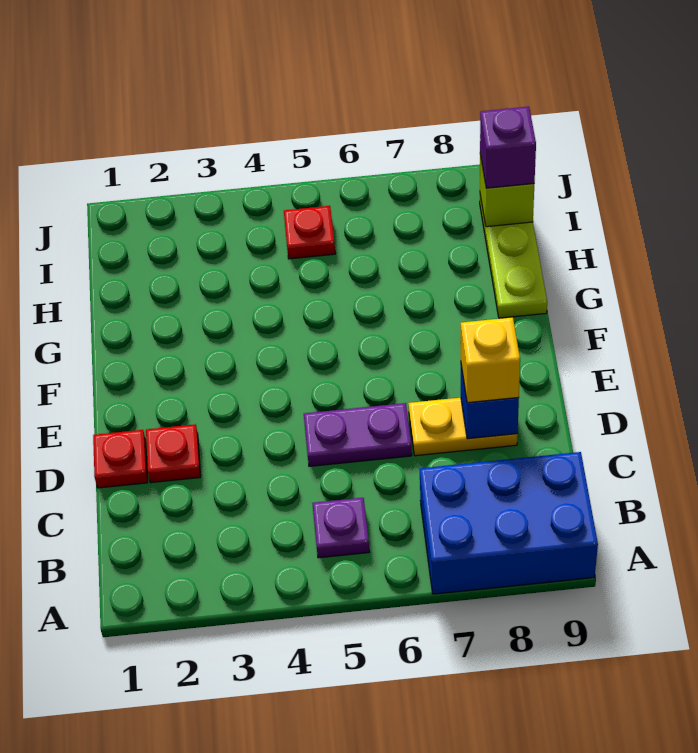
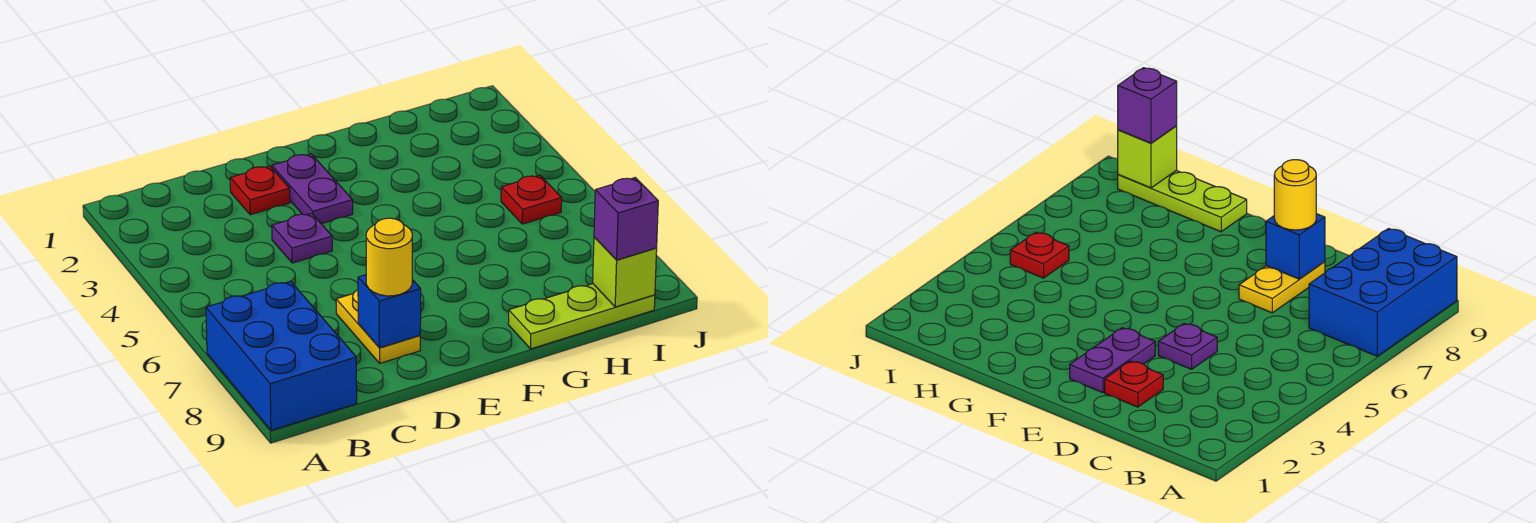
purple 1x1 plate [312,498,369,558] -> purple 1x1 plate moved to [272,213,332,263]
red 1x1 plate [93,430,148,488] -> none
purple 1x2 plate [304,403,412,466] -> purple 1x2 plate moved to [272,154,353,224]
yellow 1x1 brick [460,317,520,403] -> yellow 1x1 round brick [366,218,412,296]

